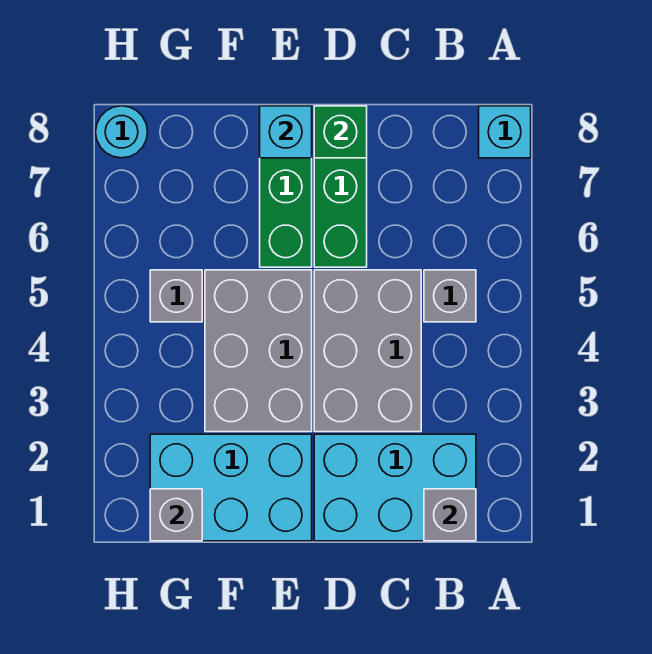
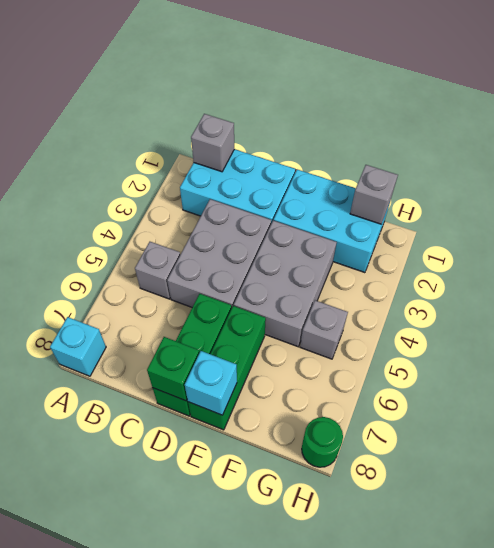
cyan 1x1 round brick [96,106,148,158] -> green 1x1 round brick [302,417,343,467]

